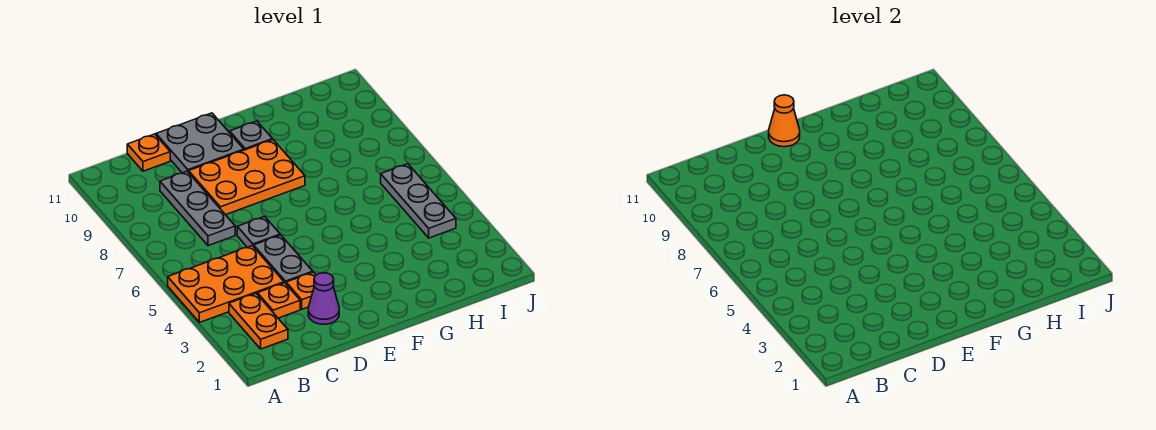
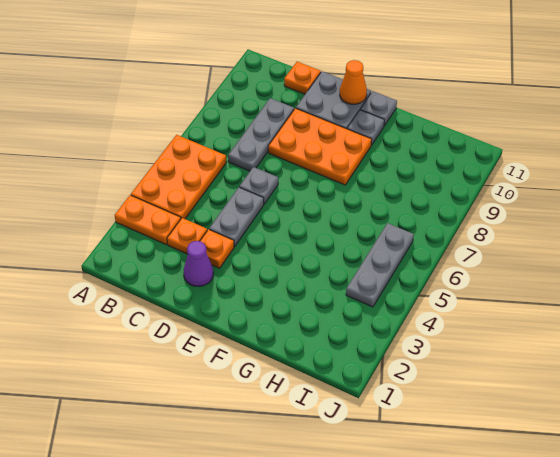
orange 2x3 plate [168,246,284,322] -> orange 2x3 plate turned to [131,135,226,219]
orange 1x2 plate [229,293,288,349] -> orange 1x2 plate turned to [115,195,181,244]
none -> grey 1x1 plate [360,91,397,126]

